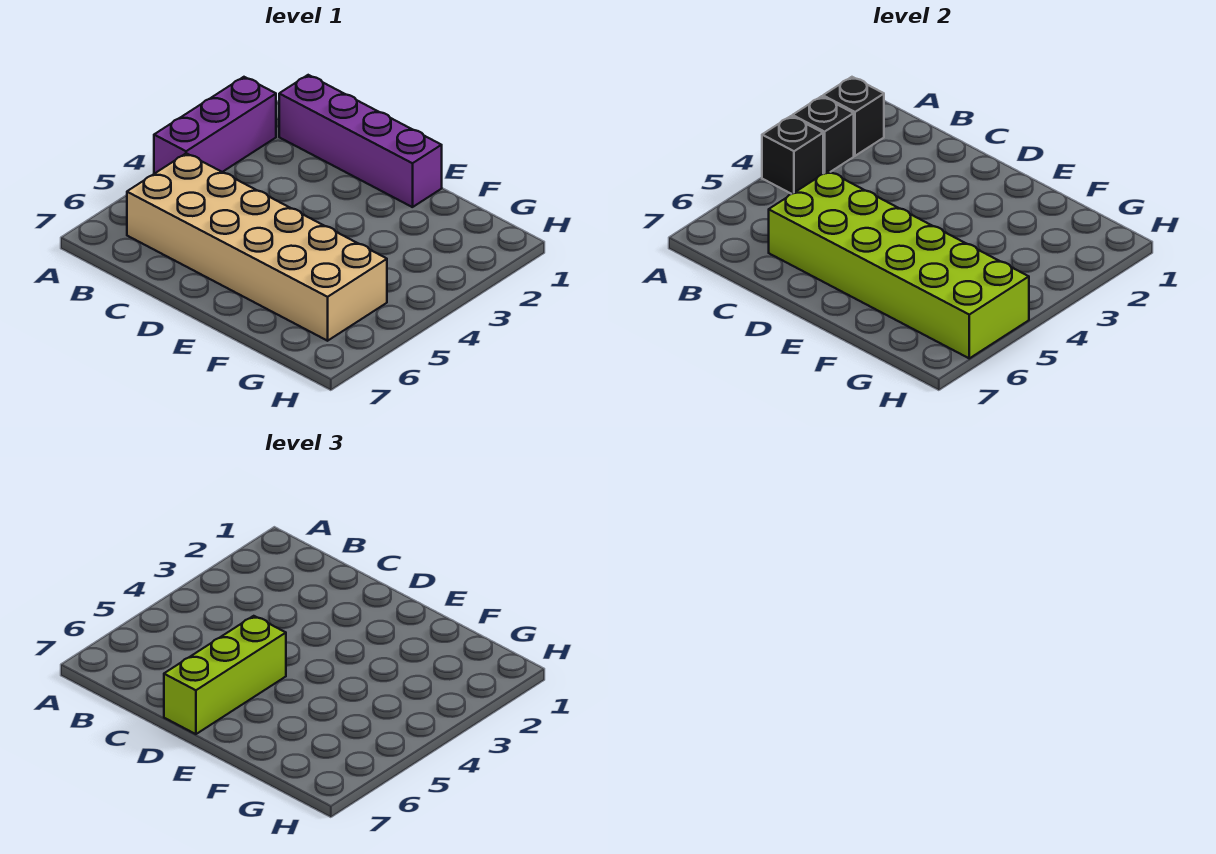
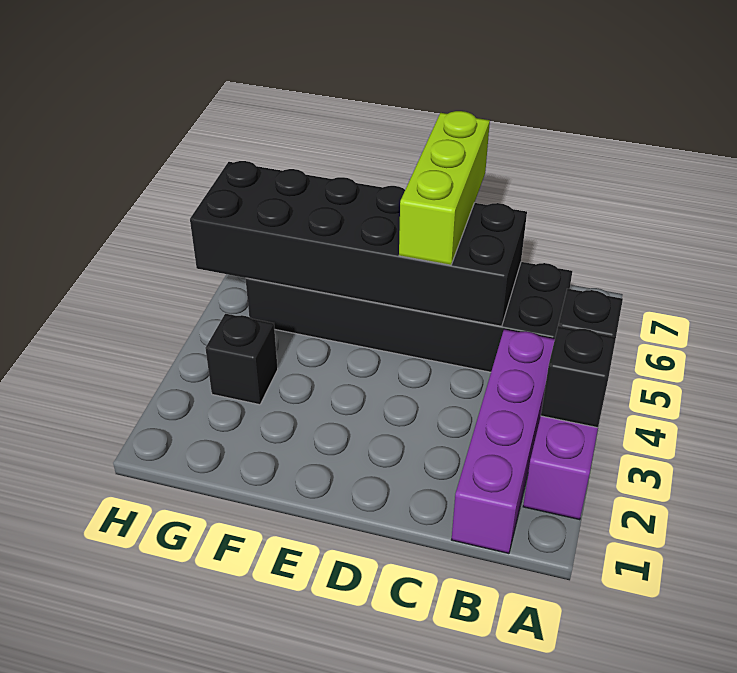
black 1x1 brick [823,77,884,156] -> black 1x1 brick moved to [205,314,278,405]
purple 1x4 brick [279,75,442,207] -> purple 1x4 brick turned to [452,329,555,554]
tan 2x6 brick [127,153,387,341] -> black 2x6 brick [245,262,572,372]
lime 2x6 brick [769,171,1029,358] -> black 2x6 brick [190,161,527,326]

